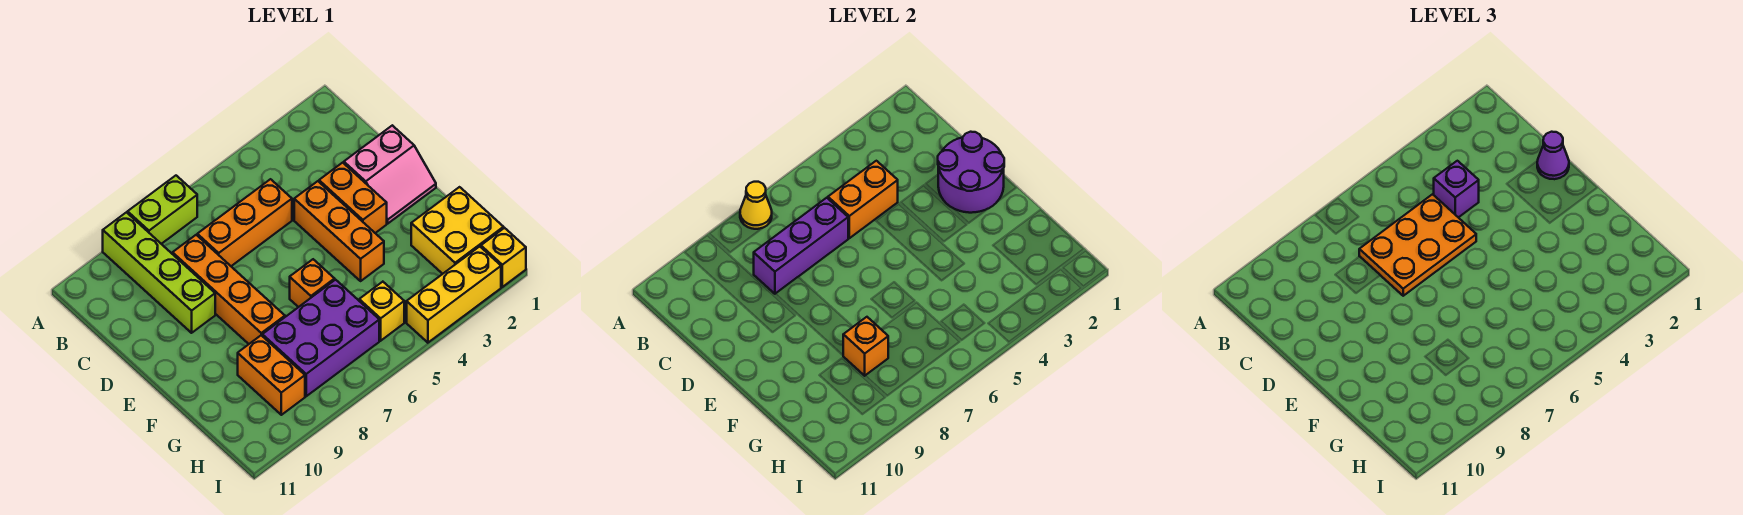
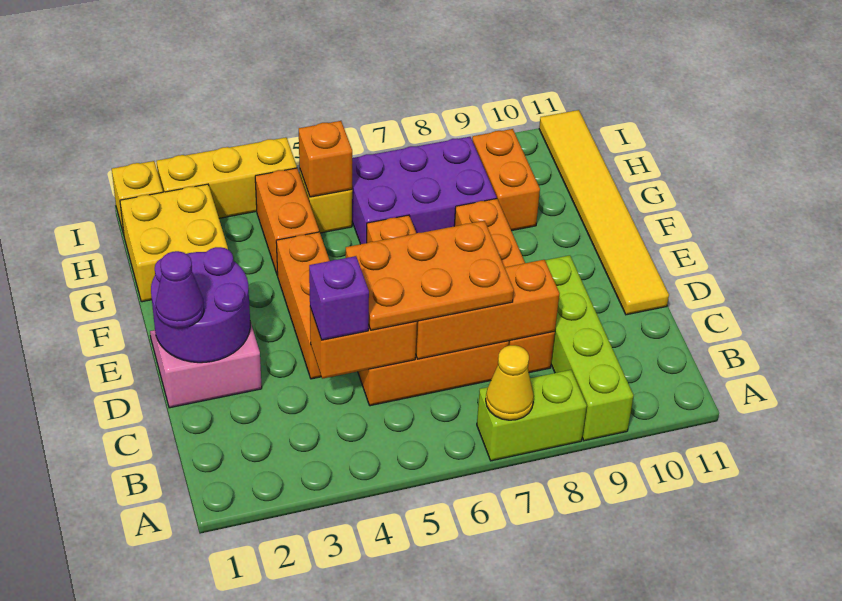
purple 1x3 brick [754,198,848,294] -> orange 1x3 brick [416,260,560,359]
orange 1x2 brick [319,163,387,233] -> orange 1x2 brick moved to [255,168,319,276]
none -> yellow 1x6 tile [539,110,669,315]
orange 1x1 brick [843,317,888,376] -> orange 1x1 brick moved to [299,121,352,197]

